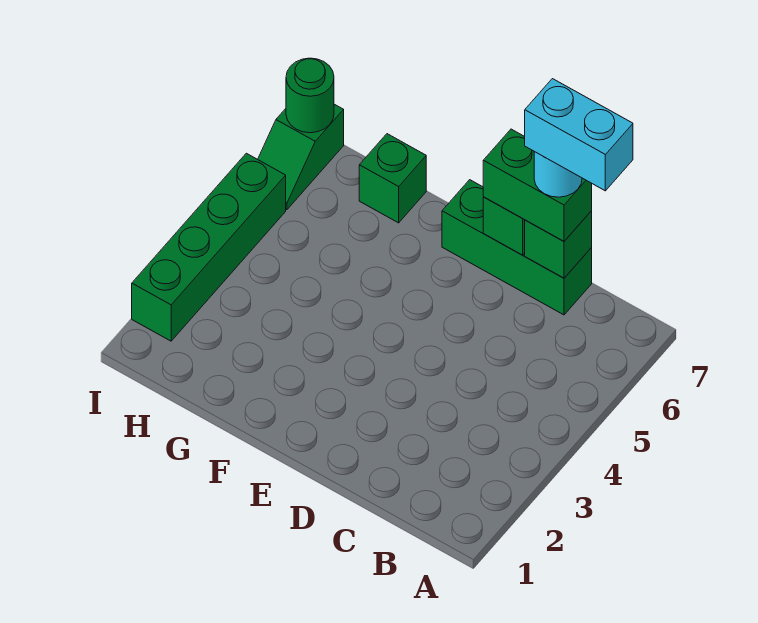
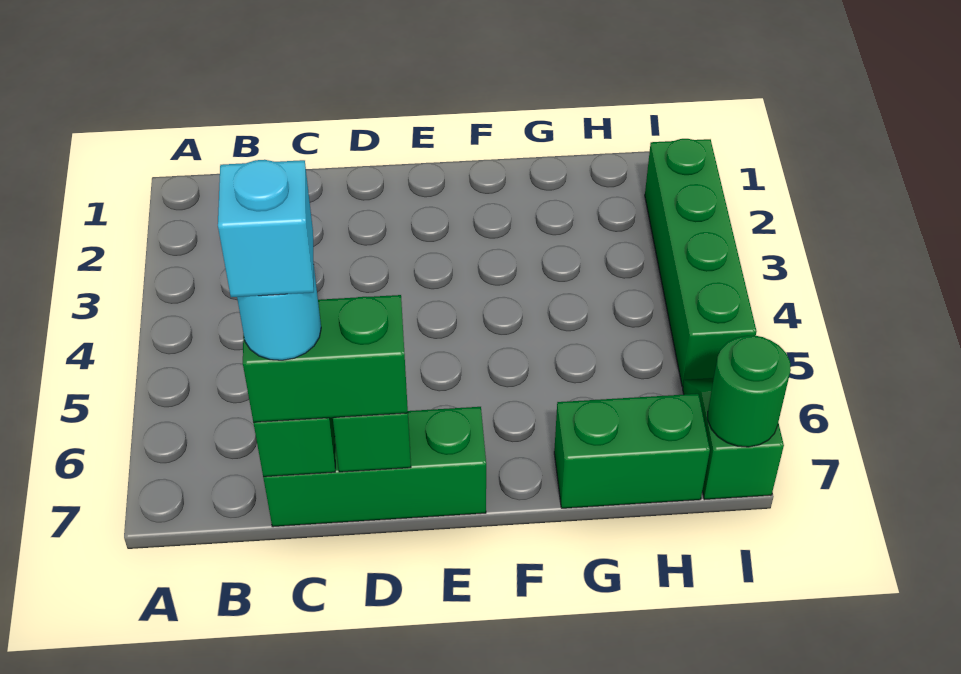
cyan 1x2 brick [525,79,633,191] -> cyan 1x1 brick [218,160,314,297]
green 1x1 brick [359,134,426,223] -> green 1x2 brick [554,394,710,508]

